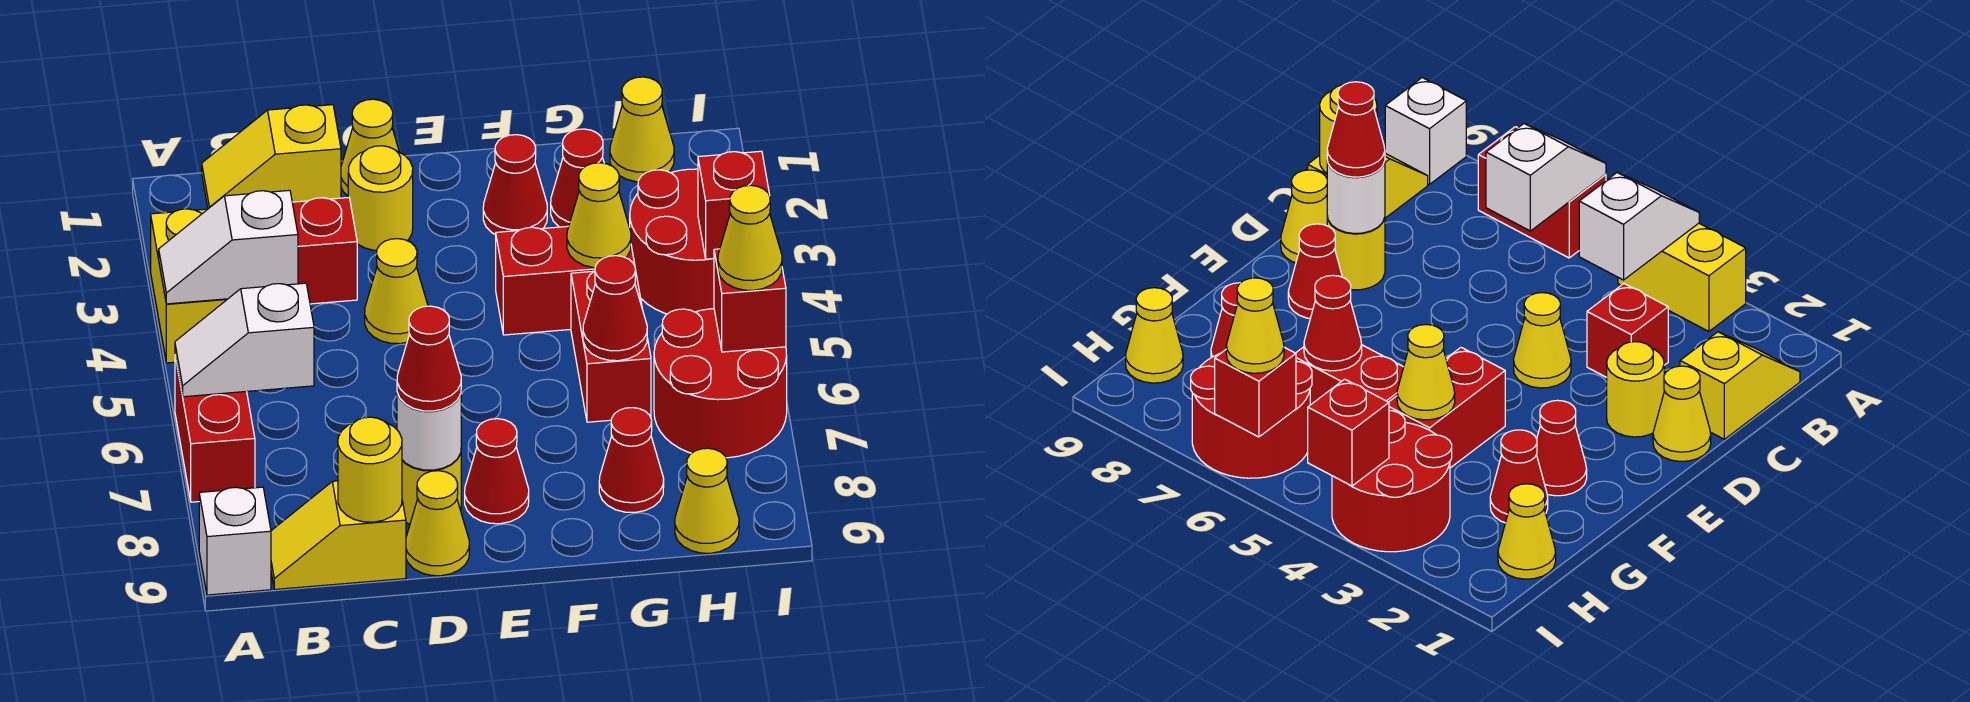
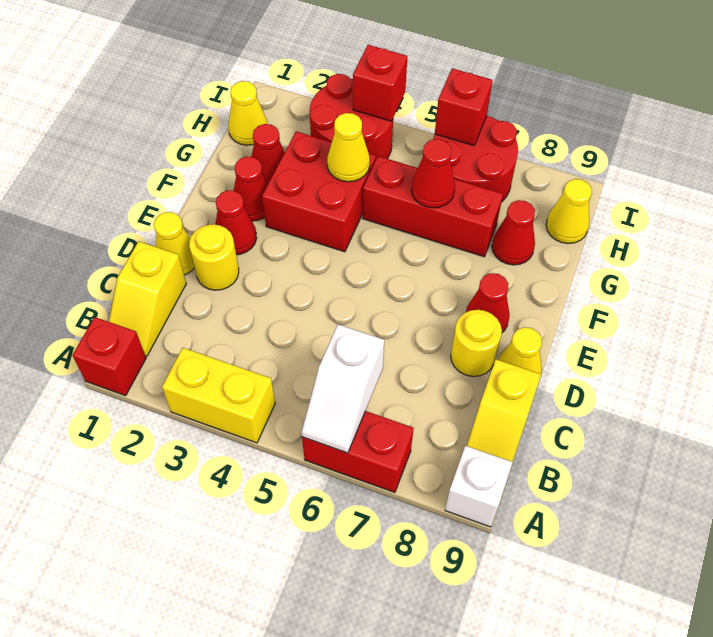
white 1x2 slope [159,190,298,304] -> none
red 1x1 brick [292,197,357,304] -> red 1x1 brick moved to [73,317,146,396]
yellow 1x1 round brick [338,417,402,522] -> none
yellow 1x1 cone [365,239,428,344] -> none
white 1x1 round brick [397,393,461,470] -> none
red 1x1 cone [397,306,461,411] -> red 1x1 cone moved to [215,190,257,255]
red 1x2 brick [496,226,635,335] -> red 2x2 brick [262,131,376,252]
red 1x2 brick [571,269,651,422] -> red 1x3 brick [363,156,503,257]
yellow 1x1 cone [718,185,782,290] -> none

